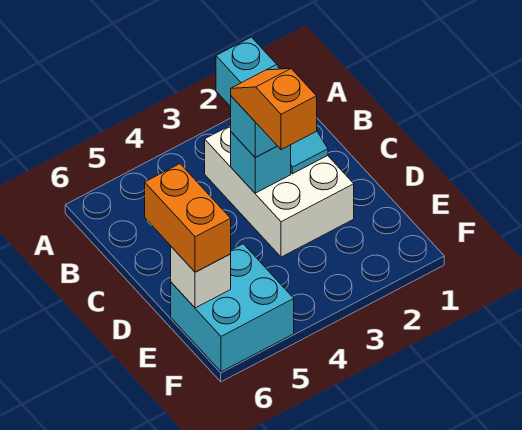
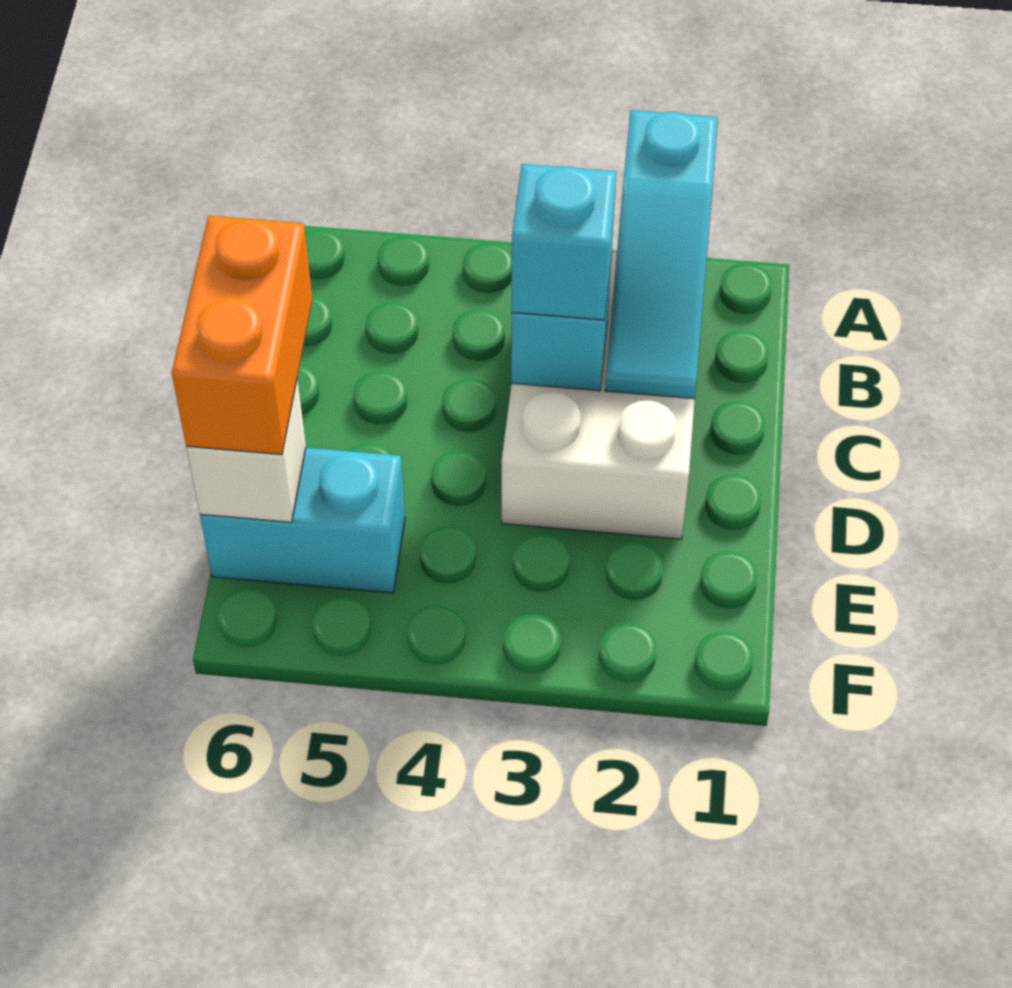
orange 1x2 slope [231,69,317,150] -> none
cyan 2x2 brick [171,244,294,372] -> cyan 1x2 brick [200,448,405,593]

